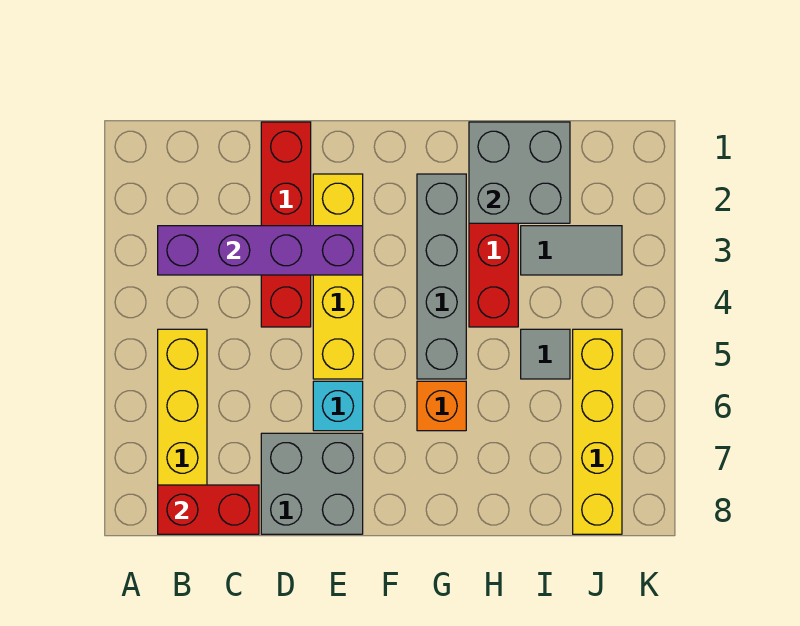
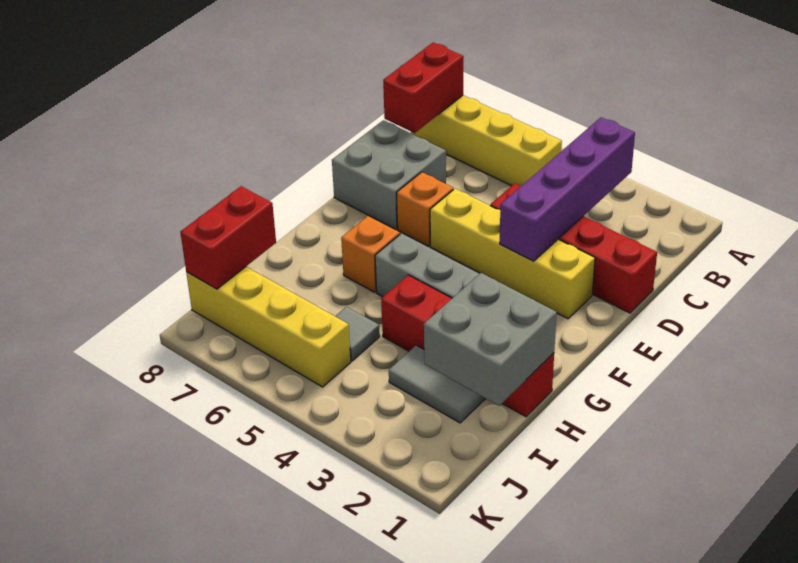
cyan 1x1 brick [313,381,363,431] -> orange 1x1 brick [397,172,453,246]
grey 1x2 tile [521,226,622,275] -> grey 1x2 tile turned to [389,345,486,423]
none -> red 1x2 brick [180,186,276,289]

